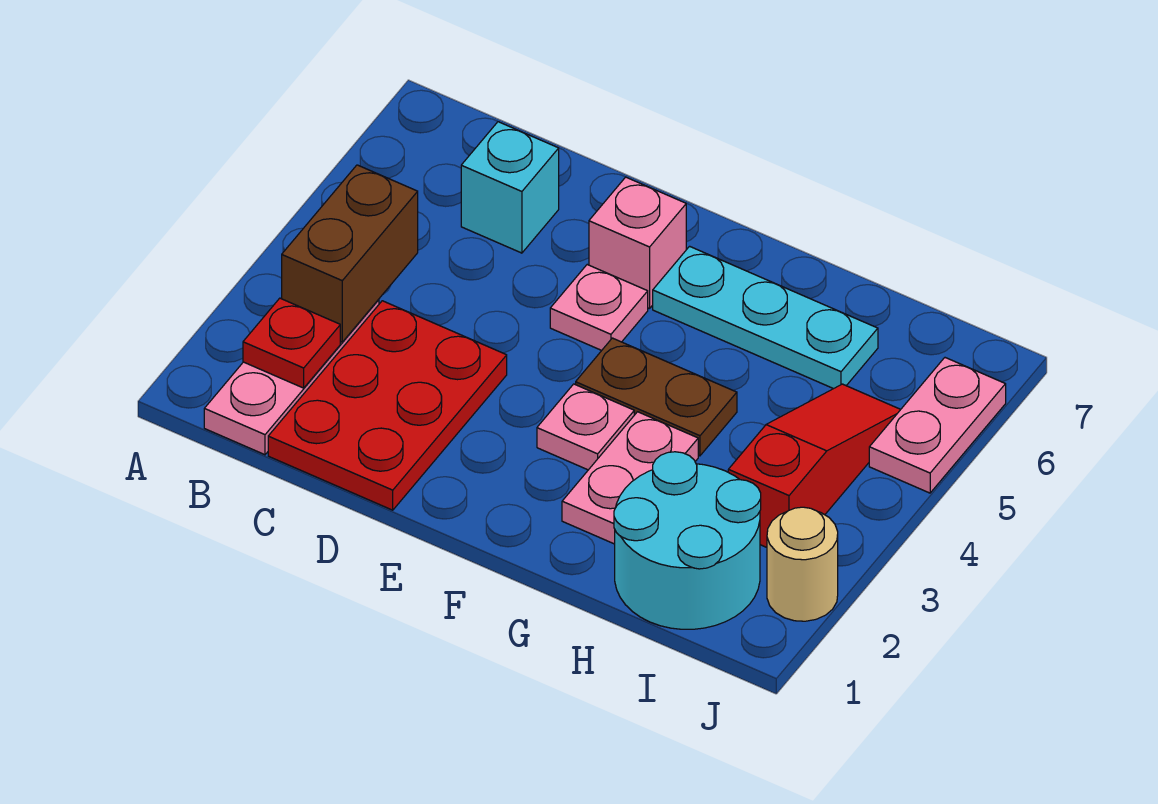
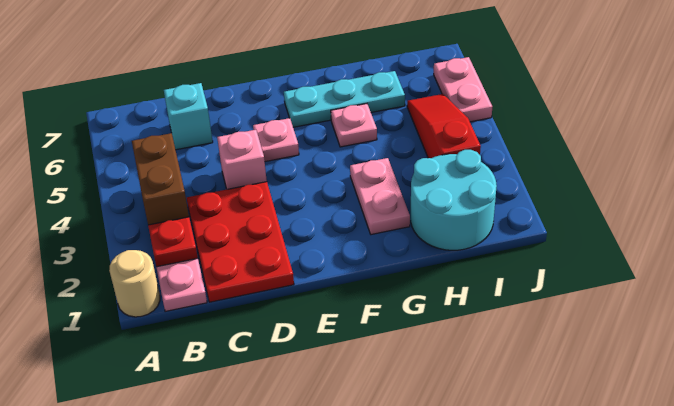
pink 1x1 brick [589,177,686,309] -> pink 1x1 brick moved to [217,130,267,189]
pink 1x1 plate [537,384,634,470] -> pink 1x1 plate moved to [331,104,377,147]
brown 1x2 plate [576,338,737,456] -> none
tan 1x1 round brick [767,507,838,621] -> tan 1x1 round brick moved to [109,250,160,317]

